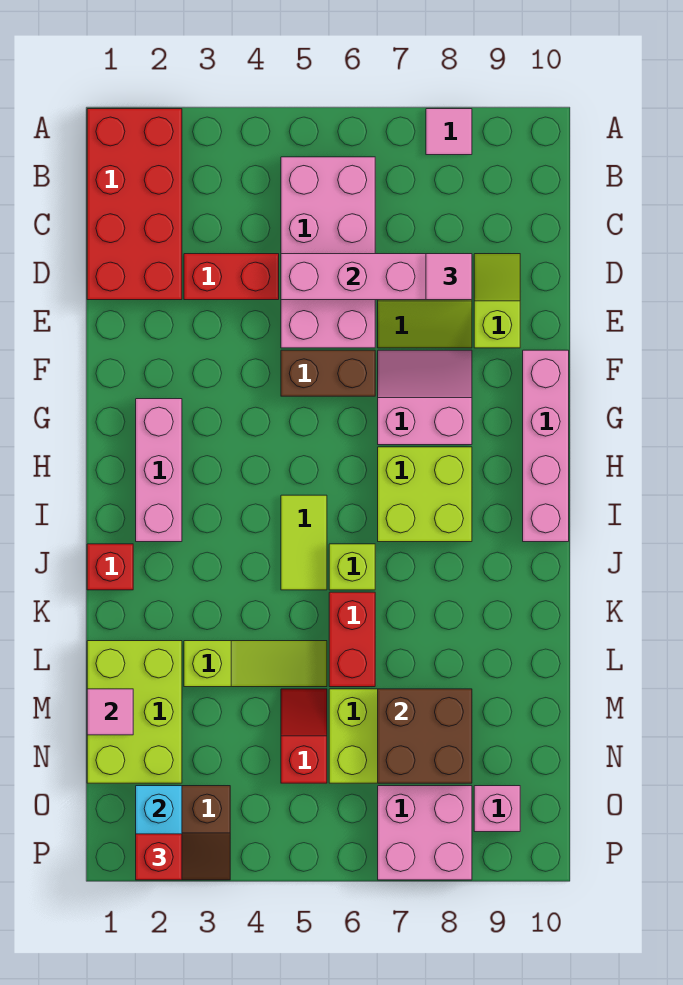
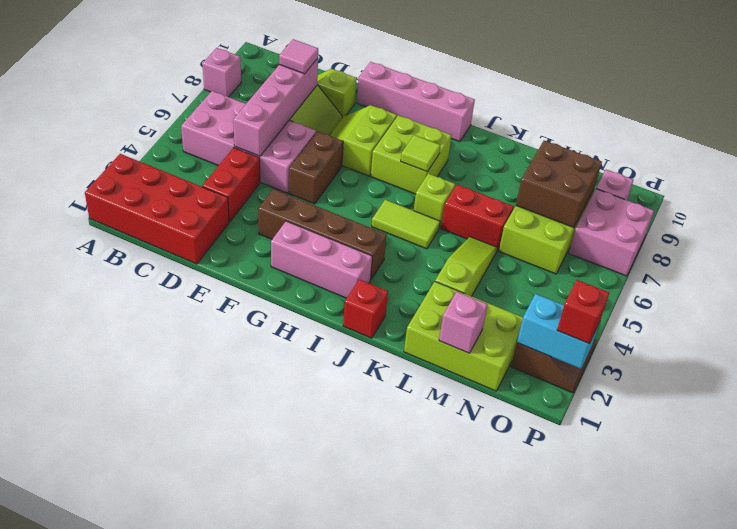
pink 1x1 tile [426,109,472,155] -> pink 1x1 brick [202,48,241,97]
none -> brown 1x4 brick [258,189,387,280]
pink 2x2 slope [378,350,472,445] -> lime 2x2 slope [330,105,397,176]
none -> lime 1x1 tile [401,135,441,172]
pink 1x1 tile [87,689,133,735] -> pink 1x1 brick [439,292,488,353]
red 1x2 slope [281,689,327,783] -> none

